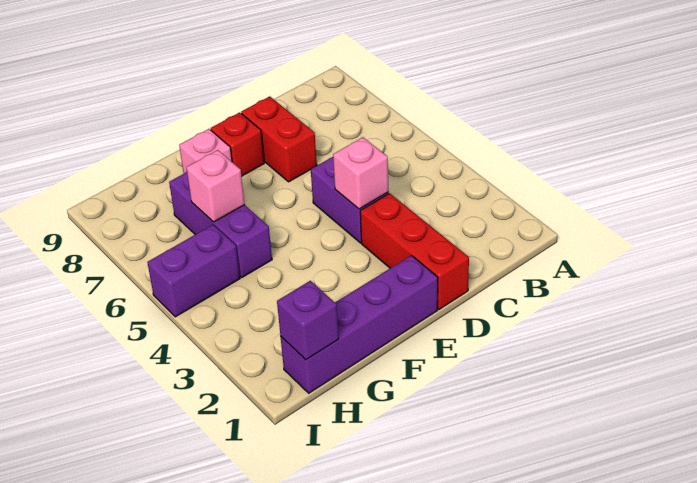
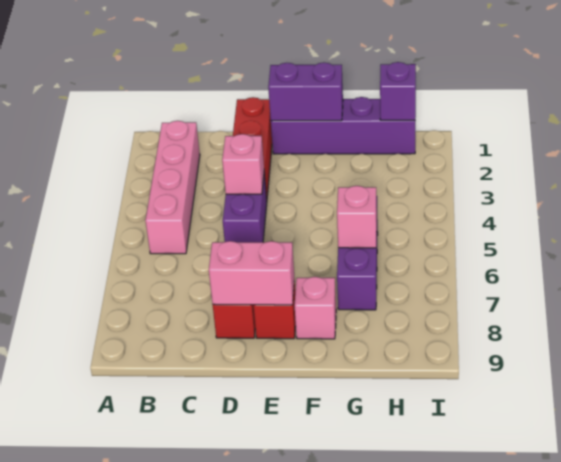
none -> pink 1x4 brick [145,121,200,254]
none -> pink 1x2 brick [209,241,294,305]
purple 1x2 brick [147,225,240,317] -> purple 1x2 brick moved to [268,62,343,121]

